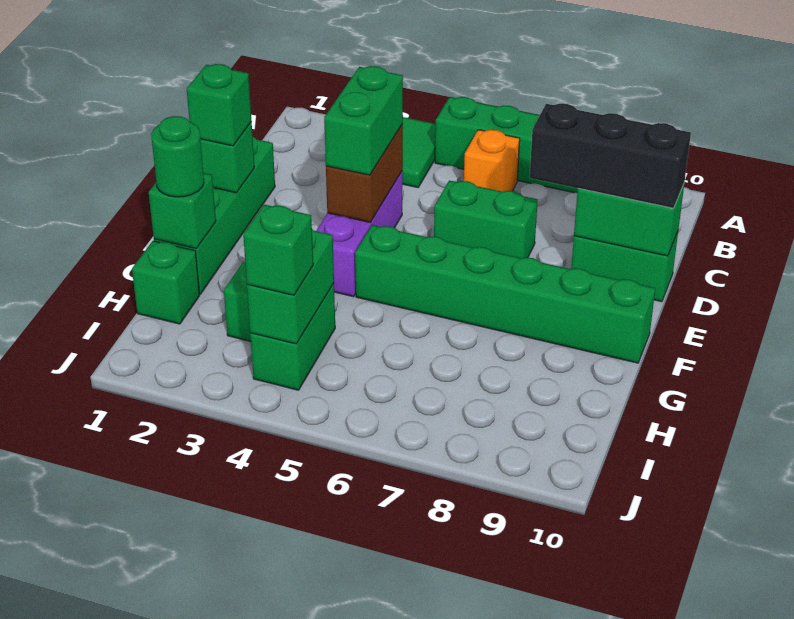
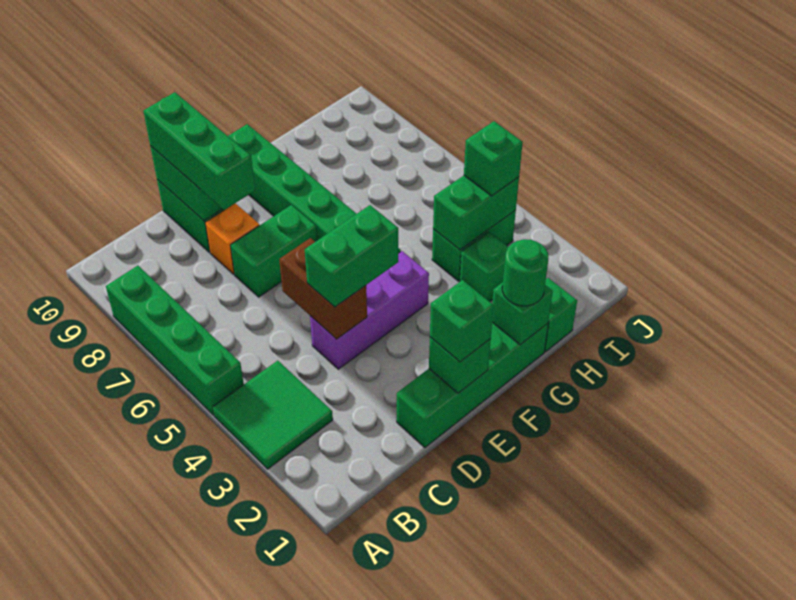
orange 1x1 brick [464,130,520,192] -> orange 1x1 brick moved to [205,203,259,274]
brown 1x2 brick [326,124,403,222] -> brown 1x2 brick turned to [279,238,367,339]
green 1x2 brick [434,180,538,258] -> green 1x2 brick turned to [230,205,317,297]
black 1x3 brick [530,104,691,208] -> green 1x3 brick [143,92,255,210]

